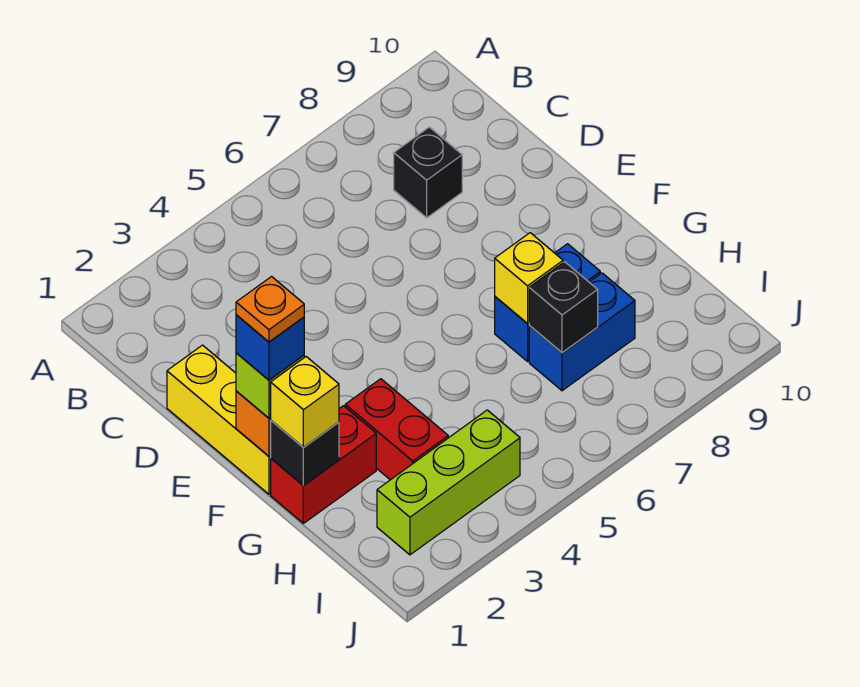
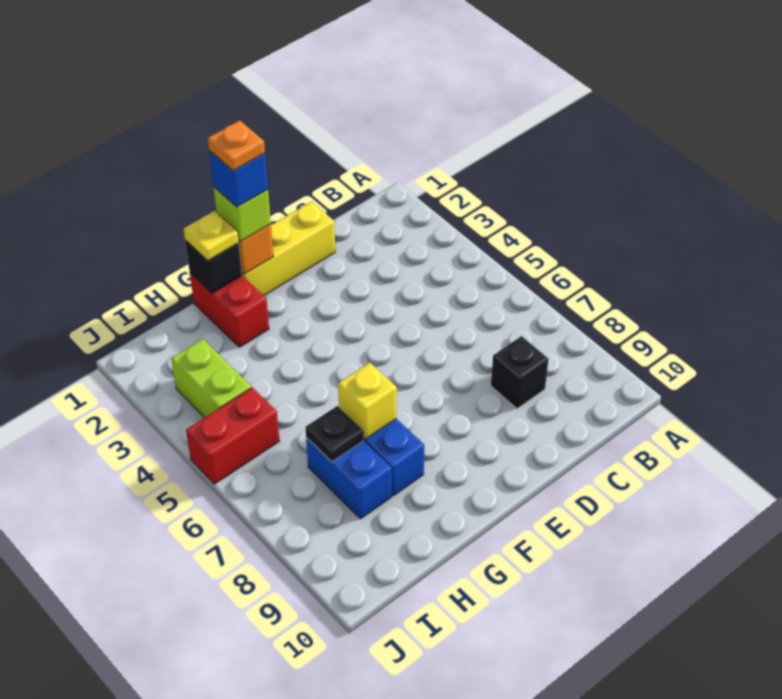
yellow 1x1 brick [271,357,339,448] -> yellow 1x1 plate [184,211,239,261]
red 1x2 brick [345,379,448,480] -> red 1x2 brick moved to [186,387,279,484]
black 1x1 brick [529,262,598,353] -> black 1x1 plate [305,406,364,462]
lime 1x3 brick [377,410,520,555] -> lime 1x2 brick [171,339,251,418]

